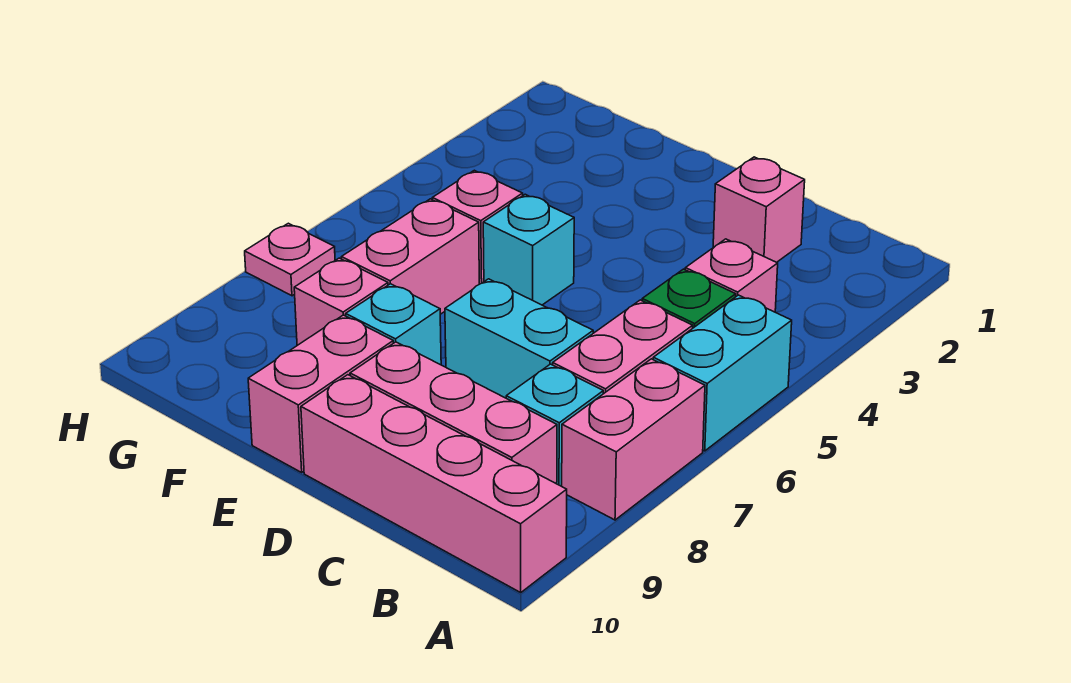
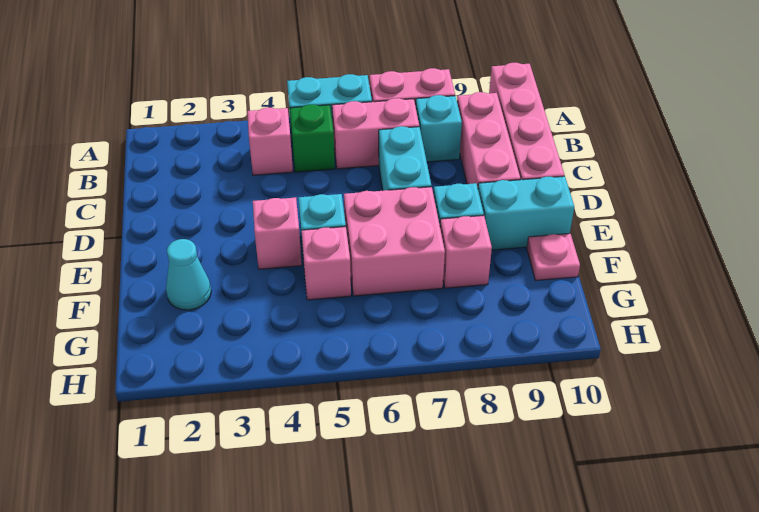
pink 1x1 brick [713,157,805,262] -> pink 1x1 brick moved to [253,197,302,269]
pink 1x2 brick [248,315,393,472] -> cyan 1x2 brick [478,176,574,250]
none -> cyan 1x1 cone [166,239,211,310]
pink 1x2 brick [341,199,479,314] -> pink 2x2 brick [344,187,445,296]
pink 1x1 plate [245,223,335,296] -> pink 1x1 plate moved to [527,233,580,280]

